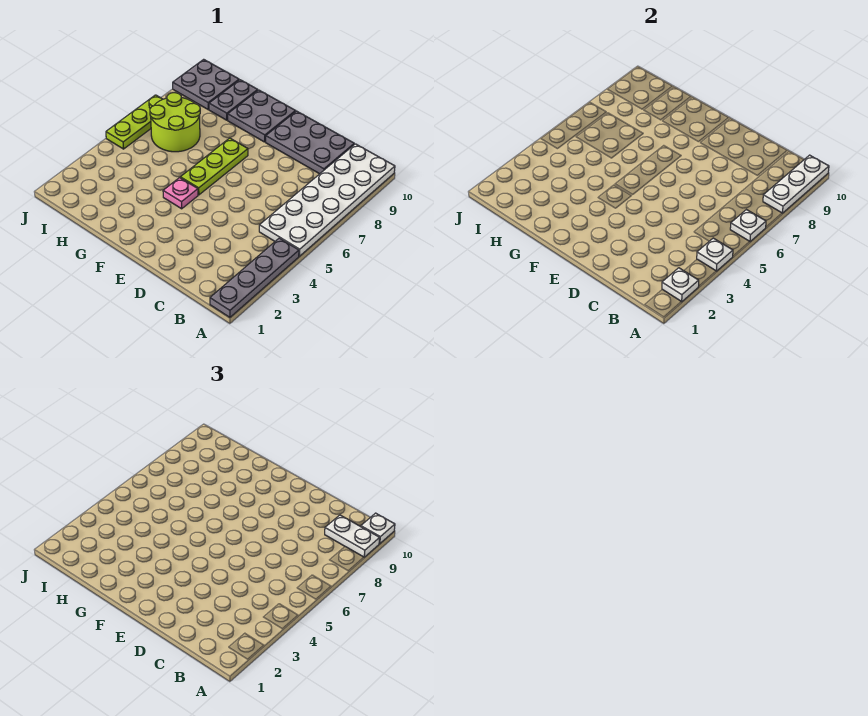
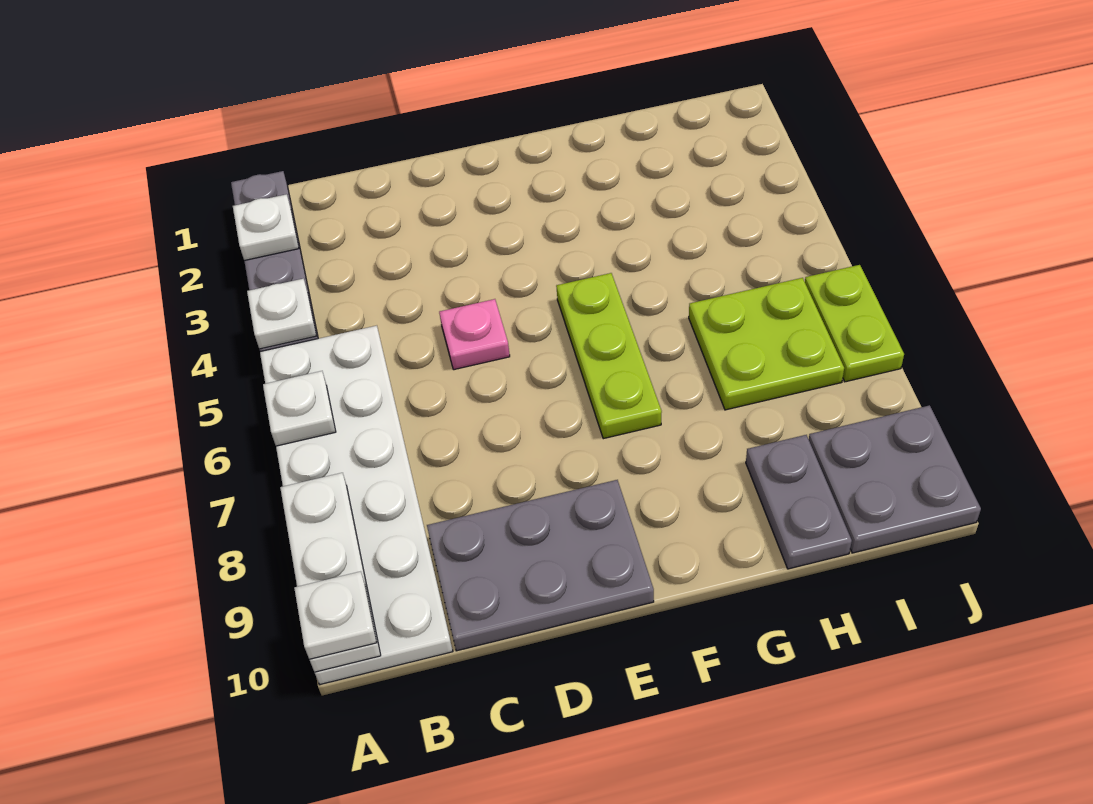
white 1x2 plate [325,515,380,557] -> none
pink 1x1 plate [163,178,198,209] -> pink 1x1 plate moved to [439,299,510,370]
grey 2x2 plate [228,90,296,142] -> none
lime 2x2 round brick [150,93,200,152] -> lime 2x2 plate [689,278,844,410]
lime 1x3 plate [106,95,162,149] -> lime 1x2 plate [805,265,904,382]

